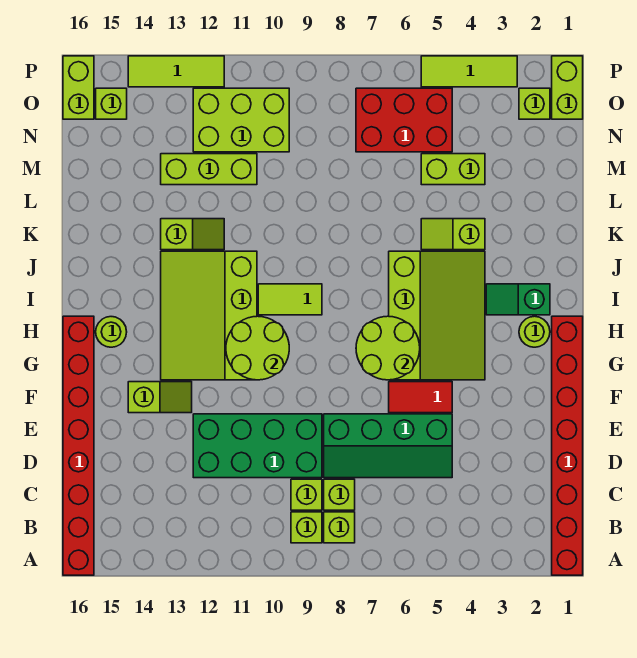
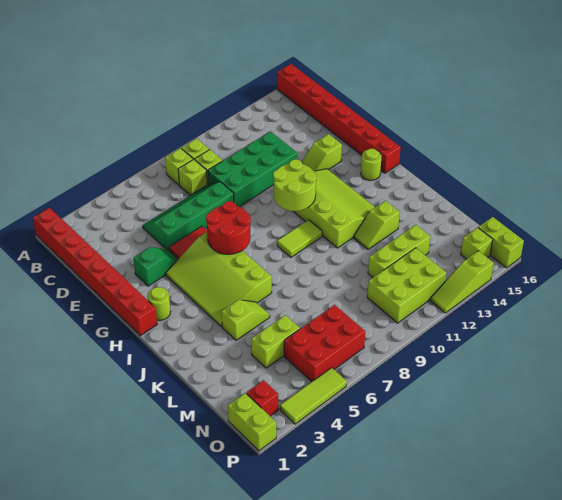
lime 2x2 round brick [356,316,420,380] -> red 2x2 round brick [206,201,251,254]
green 1x2 slope [486,284,550,315] -> green 1x2 slope moved to [133,247,178,286]
lime 1x1 brick [519,88,550,119] -> red 1x1 brick [246,380,278,416]
lime 1x3 tile [128,56,224,87] -> lime 1x3 slope [430,251,494,313]

